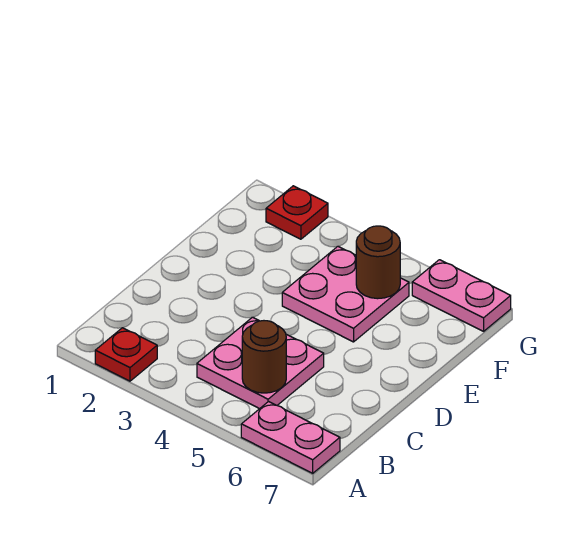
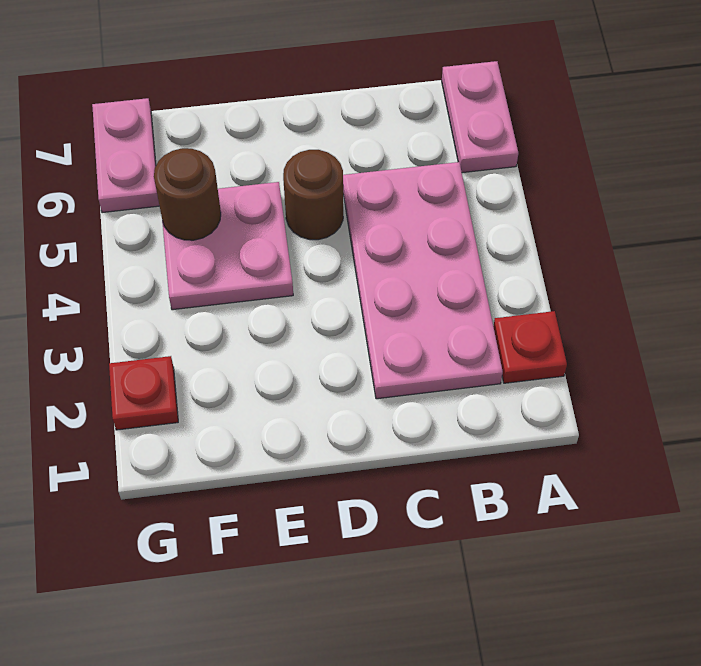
pink 2x2 plate [197,317,324,409] -> pink 2x4 plate [343,162,503,399]
brown 1x1 round brick [242,321,286,393] -> brown 1x1 round brick moved to [283,150,343,240]

